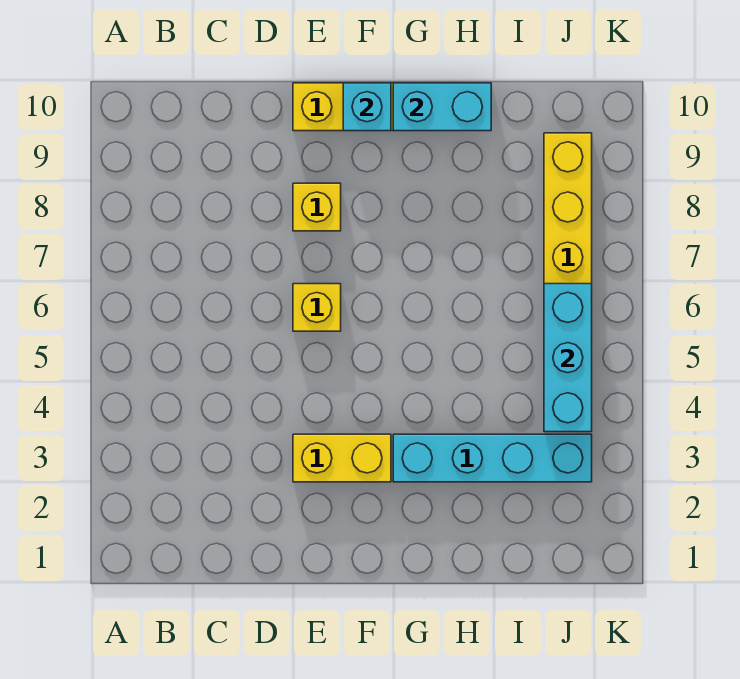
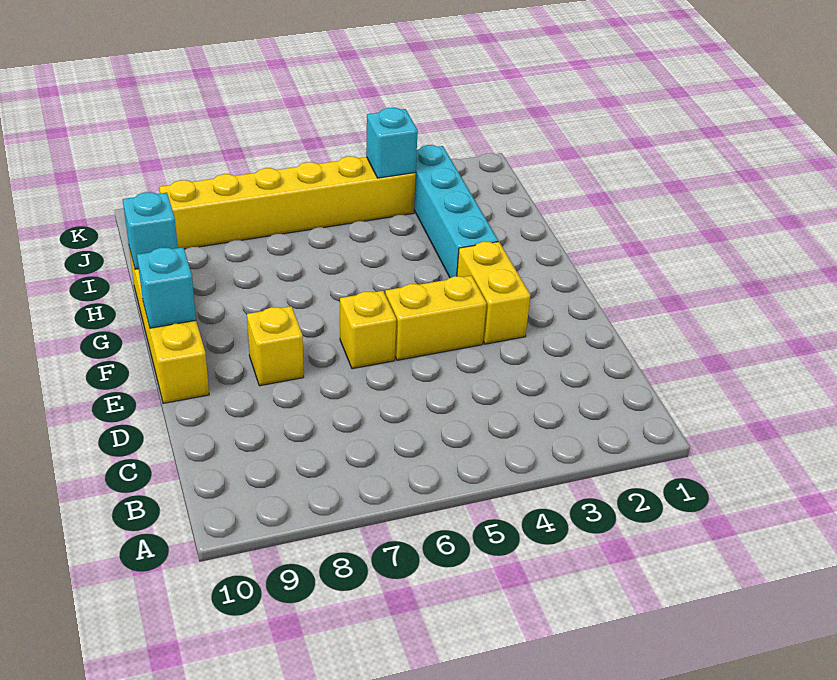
none -> yellow 1x2 brick [385,276,487,360]
cyan 1x2 brick [393,83,491,131] -> cyan 1x1 brick [123,192,178,269]
cyan 1x3 brick [544,284,592,432] -> cyan 1x1 brick [366,108,418,178]

